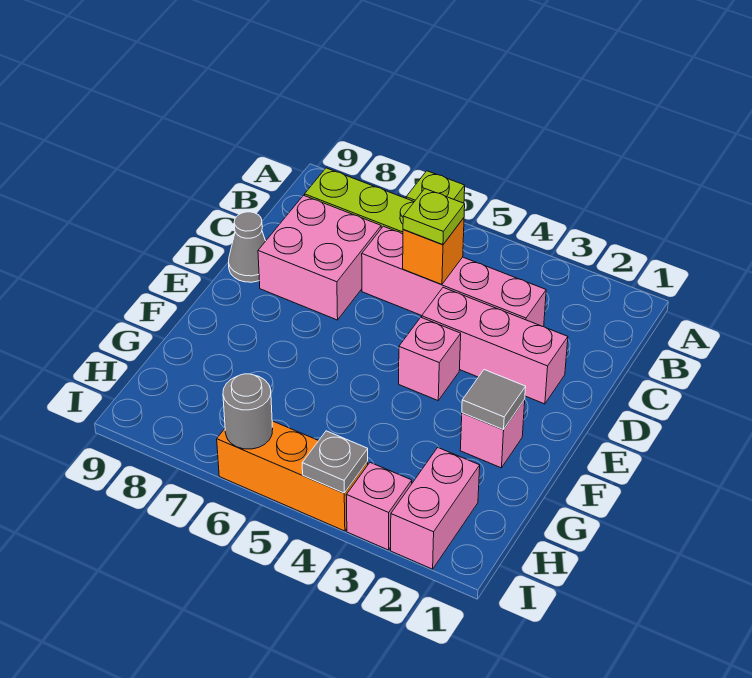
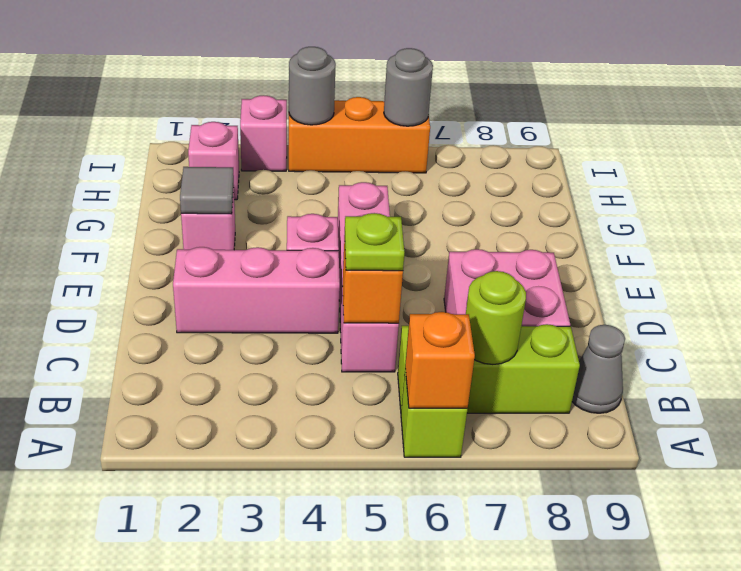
none -> orange 1x1 brick [405,312,475,408]
none -> lime 1x1 round brick [466,271,526,364]
pink 1x4 brick [362,226,546,327] -> pink 1x4 brick turned to [338,182,399,372]
grey 1x1 cone [229,212,266,282] -> grey 1x1 cone moved to [572,325,625,413]
pink 1x2 brick [391,448,480,569] -> pink 1x1 brick [188,122,239,200]
grey 1x1 plate [302,431,368,493] -> grey 1x1 round brick [289,47,336,125]

